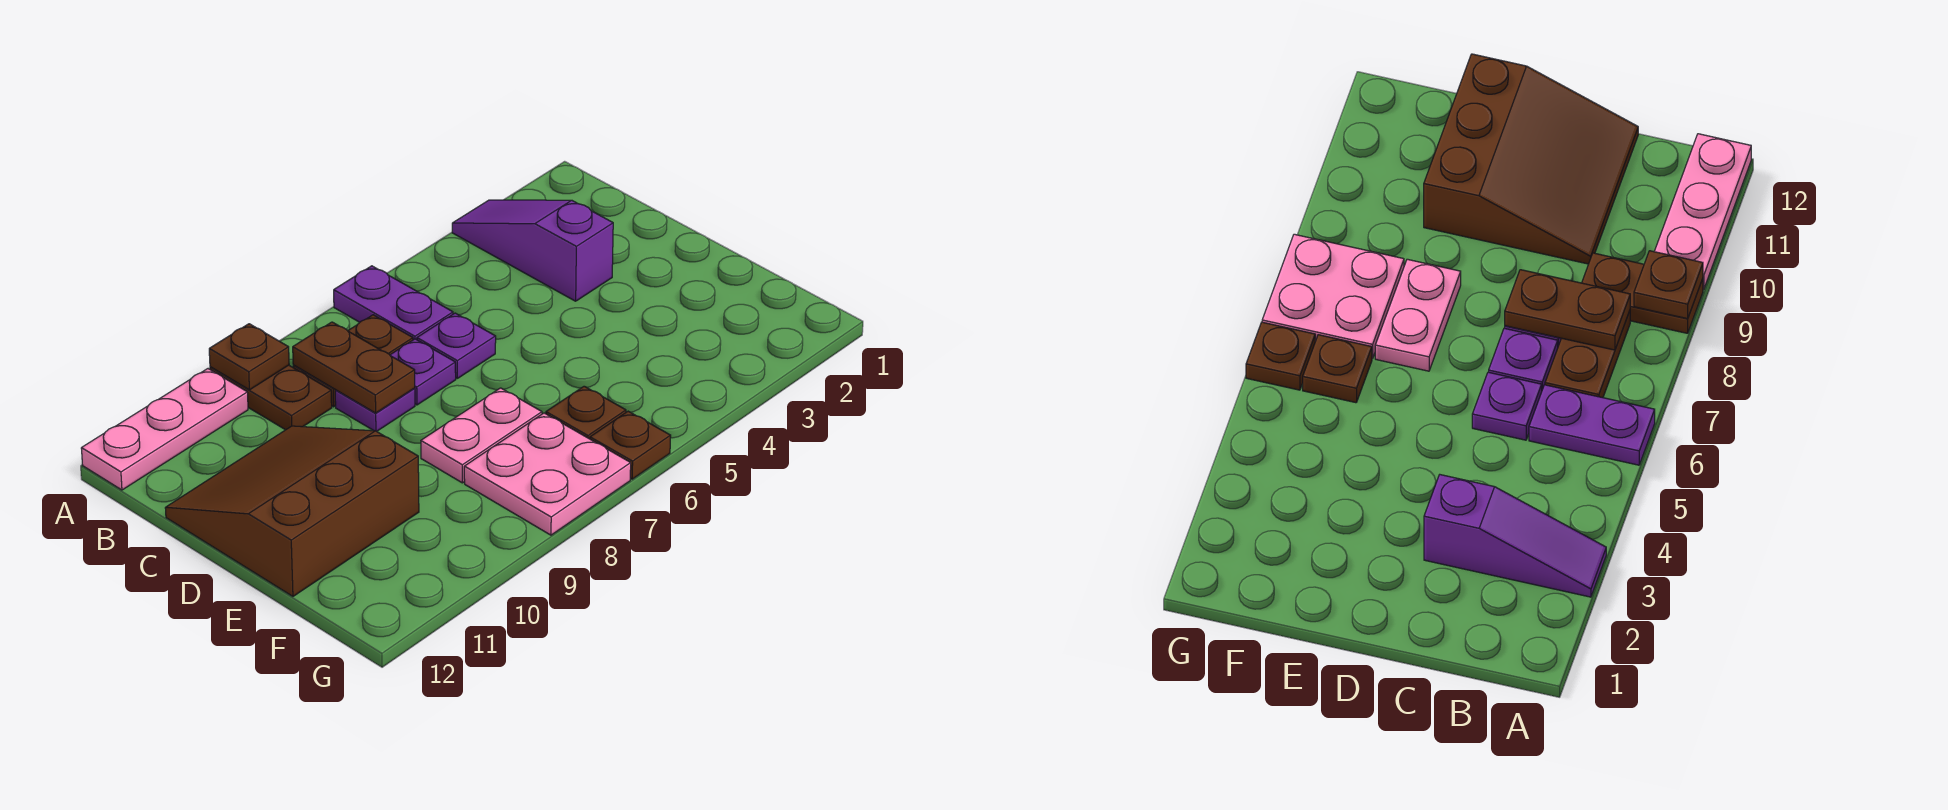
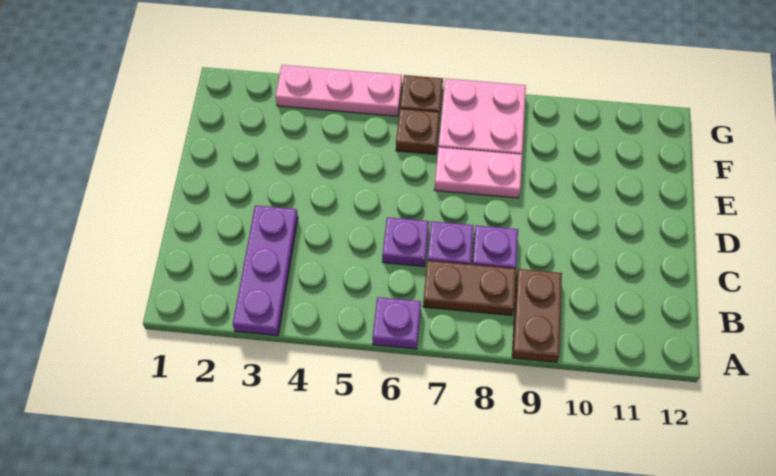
purple 1x3 slope [452,200,613,301] -> purple 1x3 plate [233,205,298,336]
purple 1x2 plate [334,266,453,340] -> purple 1x1 plate [372,297,421,349]
brown 1x1 plate [209,324,289,390] -> none
pink 1x3 plate [81,369,248,490] -> pink 1x3 plate moved to [276,65,402,116]
brown 1x2 plate [293,322,415,413] -> none
brown 3x3 slope [165,426,419,596] -> none

